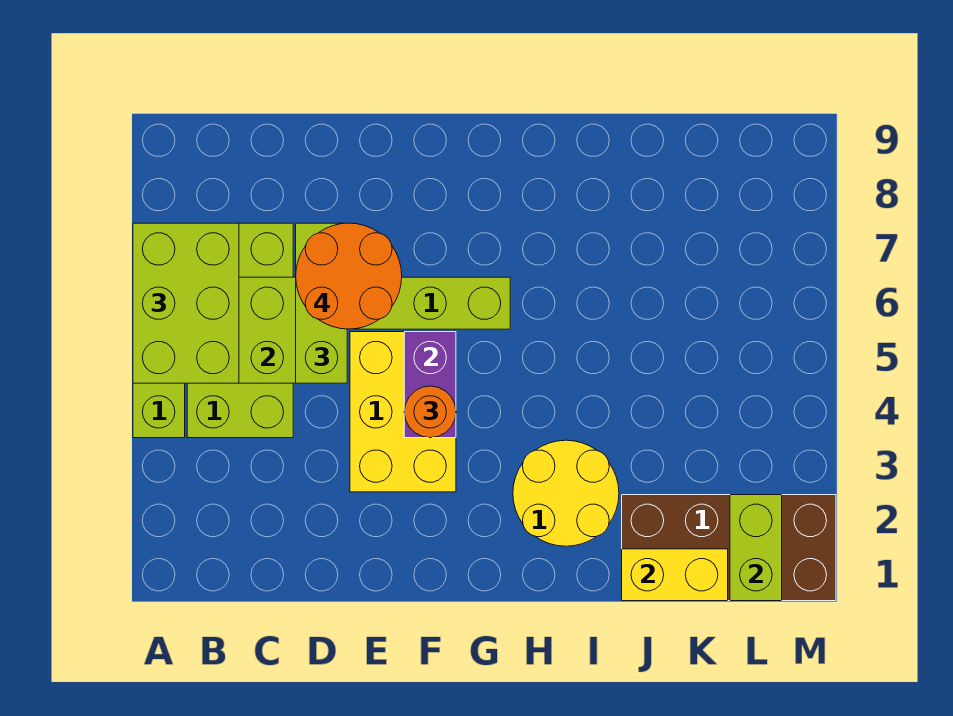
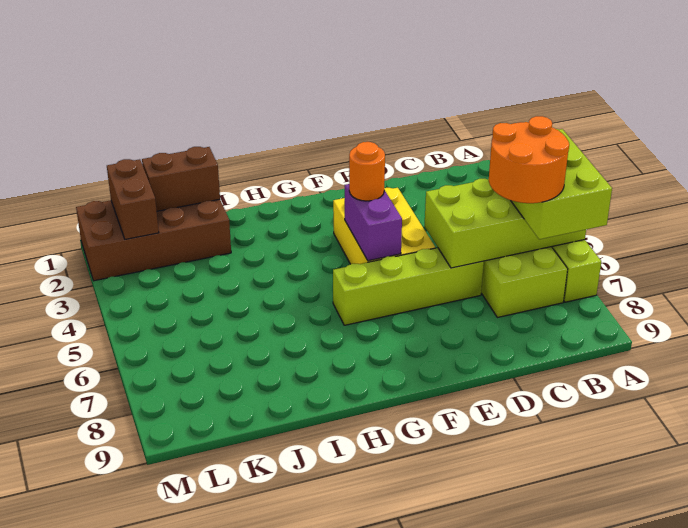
lime 1x3 brick [296,223,347,383] -> none
orange 2x2 round brick [296,223,402,329] -> orange 2x2 round brick moved to [489,116,569,203]
yellow 2x2 round brick [513,440,619,546] -> none
yellow 1x2 brick [622,549,728,601] -> brown 1x2 brick [142,147,220,211]
lime 1x2 brick [730,495,782,601] -> brown 1x2 brick [107,159,159,239]

